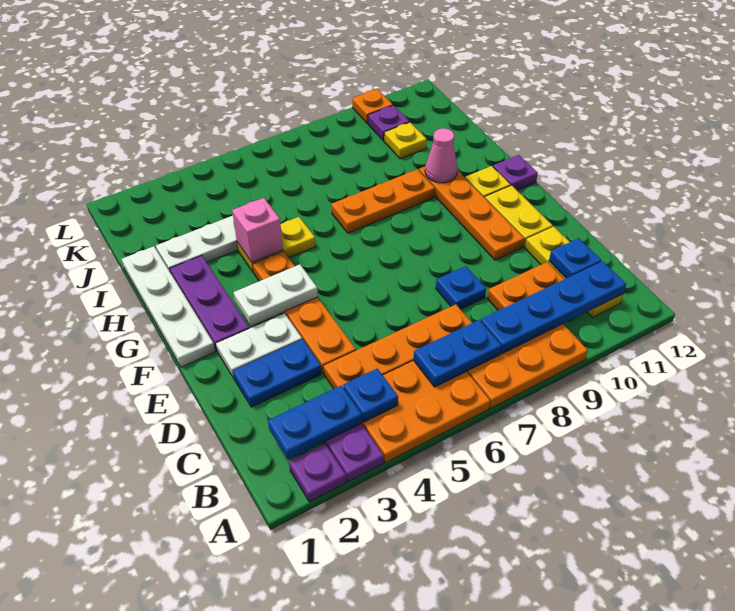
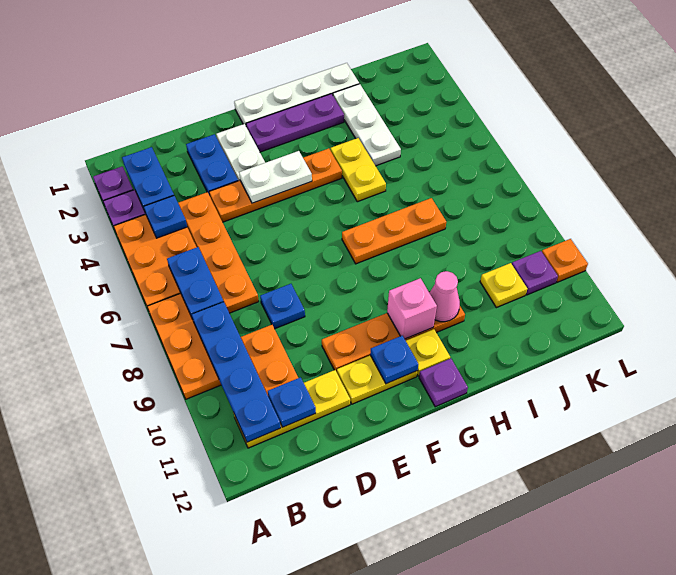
white 1x2 plate [233,264,318,326] -> white 1x2 plate turned to [239,151,312,203]
none -> blue 1x1 plate [370,336,418,384]
pink 1x1 brick [232,198,283,263] -> pink 1x1 brick moved to [387,278,437,339]
orange 1x3 plate [331,169,435,233] -> orange 1x3 plate turned to [342,198,446,264]

